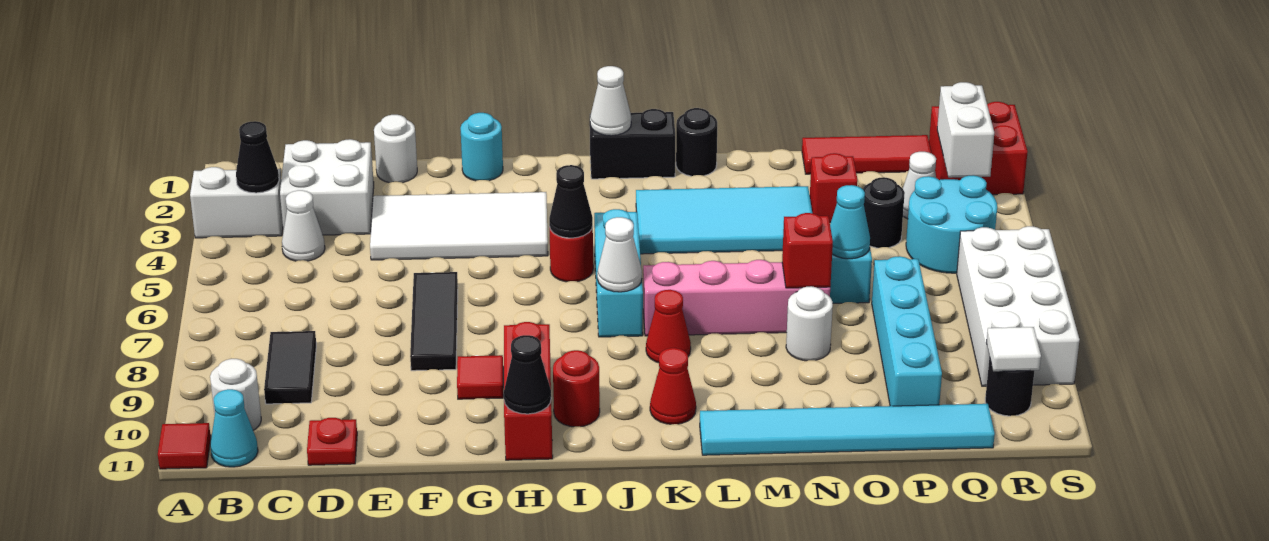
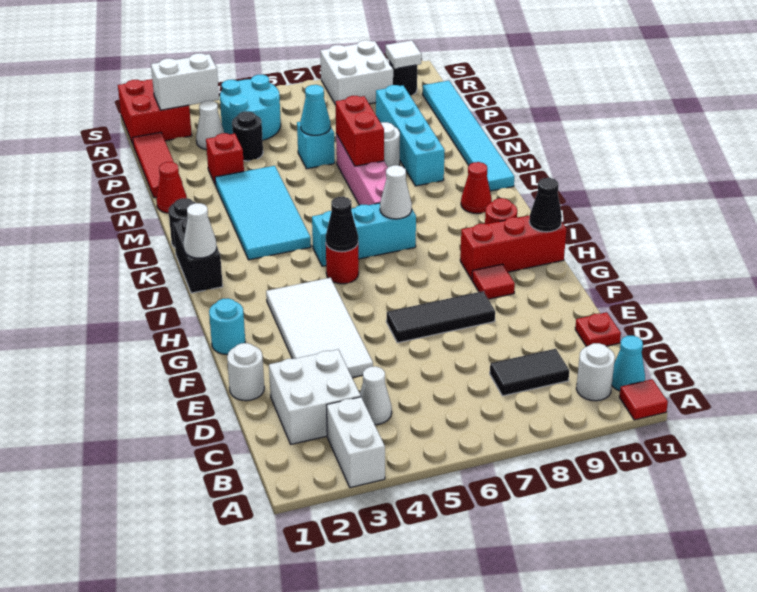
black 1x1 cone [236,121,279,193] -> none
red 1x1 cone [646,290,691,363] -> red 1x1 cone moved to [156,162,187,213]
red 1x1 brick [782,213,833,288] -> red 1x2 brick [336,96,384,166]
cyan 1x4 brick [872,256,942,406] -> cyan 1x4 brick turned to [376,85,445,186]
white 2x4 brick [957,226,1079,386] -> white 2x2 brick [320,40,393,105]

